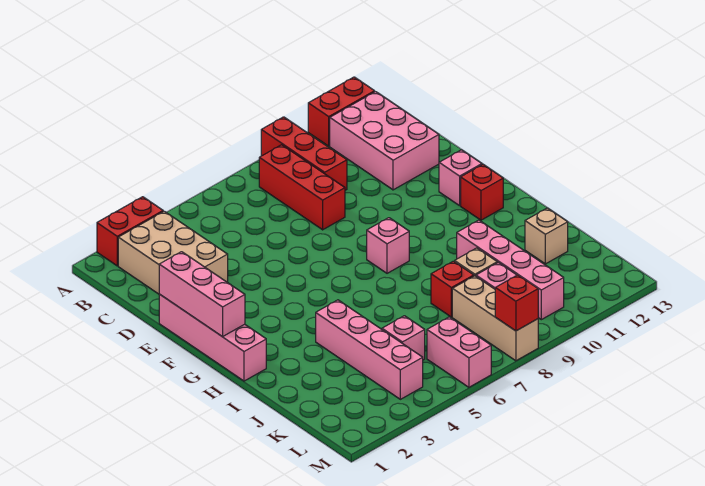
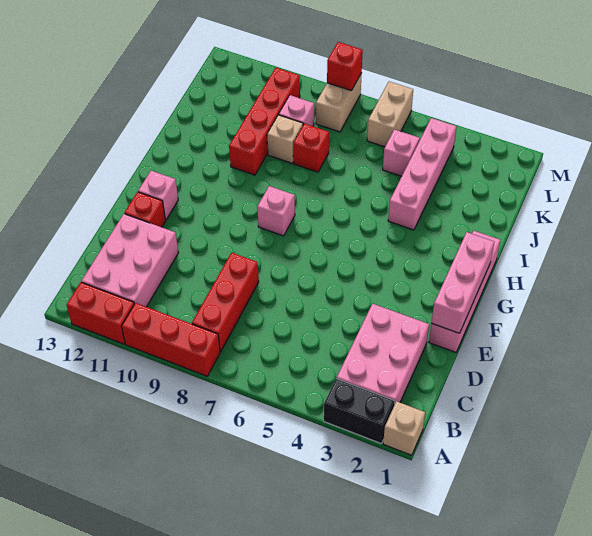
red 1x2 brick [97,197,163,266] -> black 1x2 brick [324,379,395,444]
red 1x3 brick [261,117,347,190] -> red 1x3 brick turned to [122,303,220,376]
tan 2x3 brick [118,211,228,294] -> pink 2x3 brick [337,304,429,405]
red 1x1 brick [461,164,503,220] -> red 1x1 brick moved to [125,192,165,227]
pink 1x4 brick [457,220,564,320] -> red 1x4 brick [229,68,300,175]
tan 1x1 brick [525,208,568,264] -> tan 1x1 brick moved to [383,401,425,455]
tan 1x3 brick [452,276,538,361] -> tan 1x2 brick [316,73,362,132]
pink 1x2 brick [427,317,491,387] -> tan 1x2 brick [367,82,413,147]

